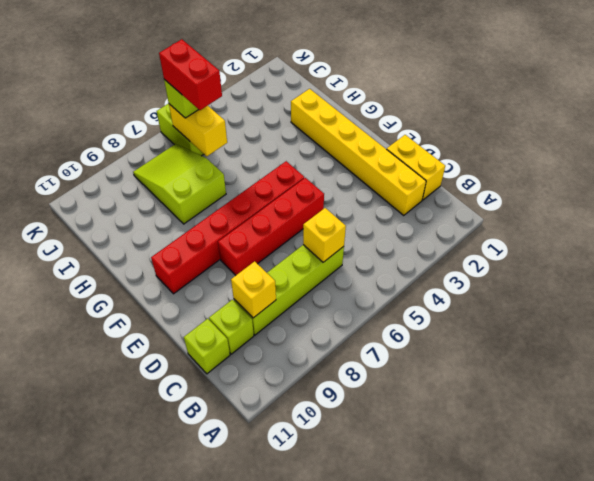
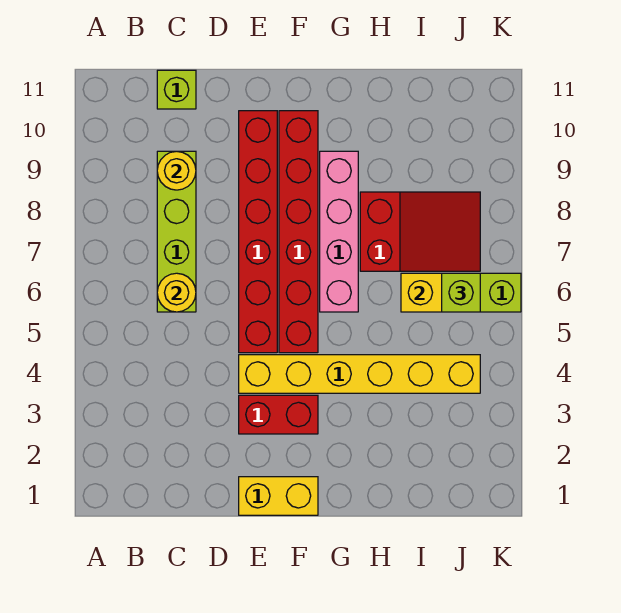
yellow 1x2 brick [387,135,445,200] -> yellow 1x2 brick moved to [239,477,318,515]
yellow 1x6 brick [291,89,426,215] -> yellow 1x6 brick moved to [239,355,480,393]
yellow 1x1 brick [303,208,346,262] -> yellow 1x1 round brick [157,273,196,312]
yellow 1x1 brick [231,261,276,318] -> yellow 1x1 round brick [157,151,196,190]
lime 1x1 brick [209,300,254,354] -> none
red 1x4 brick [218,178,324,275] -> red 1x6 brick [239,111,277,353]
none -> pink 1x4 brick [320,151,358,312]
lime 2x3 slope [133,144,226,224] -> red 2x3 slope [360,192,480,271]
red 1x2 brick [159,39,222,110] -> red 1x2 brick moved to [239,395,318,434]

